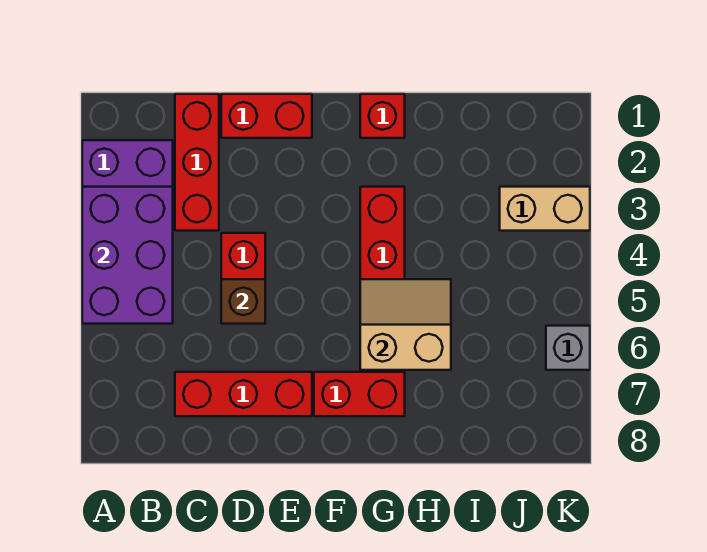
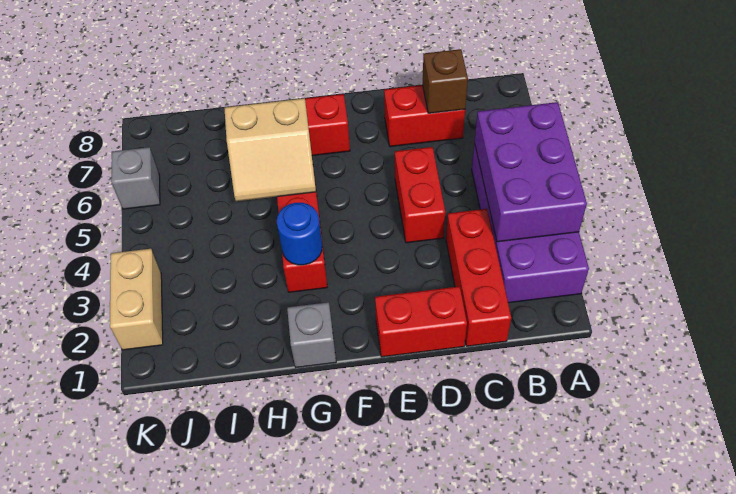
red 1x3 brick [175,372,312,416] -> red 1x2 brick [384,85,465,147]
brown 1x1 brick [221,279,265,324] -> brown 1x1 brick moved to [423,49,468,113]
red 1x1 brick [360,94,405,138] -> grey 1x1 brick [287,302,336,367]
none -> blue 1x1 round brick [277,203,322,265]
tan 1x2 brick [500,187,590,231] -> tan 1x2 brick turned to [110,249,163,350]

